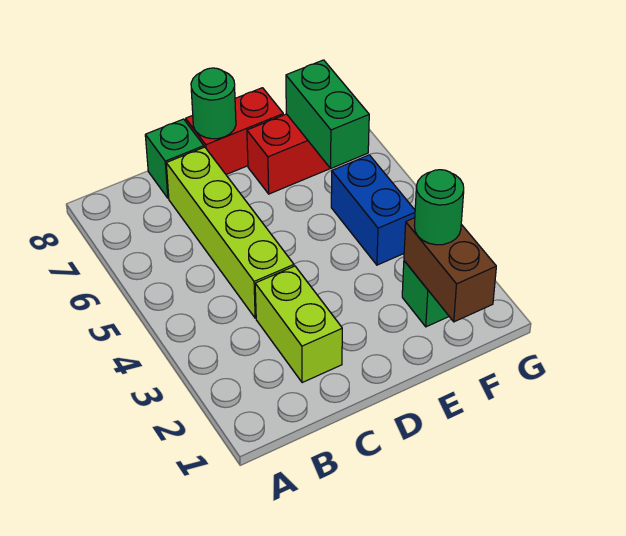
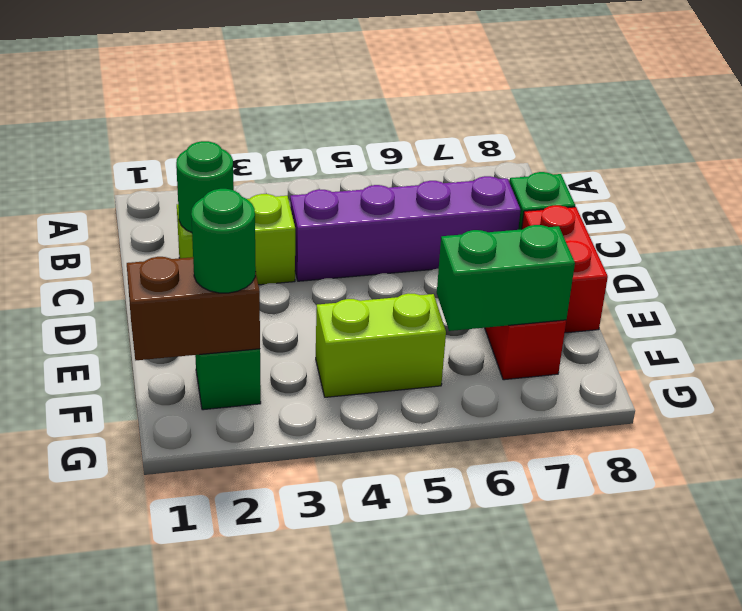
lime 1x4 brick [166,147,294,318] -> purple 1x4 brick [290,176,521,281]
green 1x1 round brick [191,68,236,139] -> green 1x1 round brick moved to [176,141,234,232]
blue 1x2 brick [331,155,415,265] -> lime 1x2 brick [316,293,446,397]

